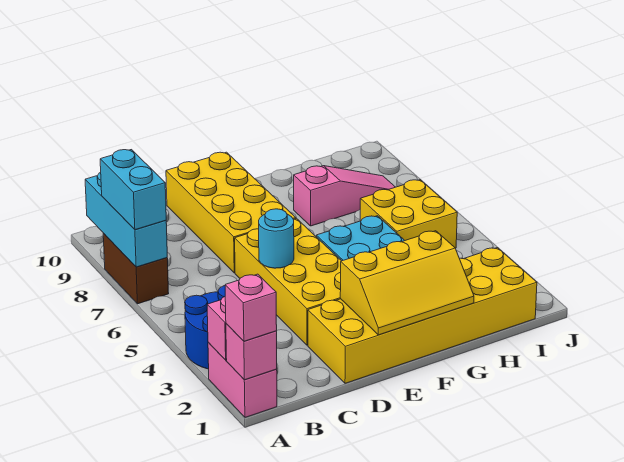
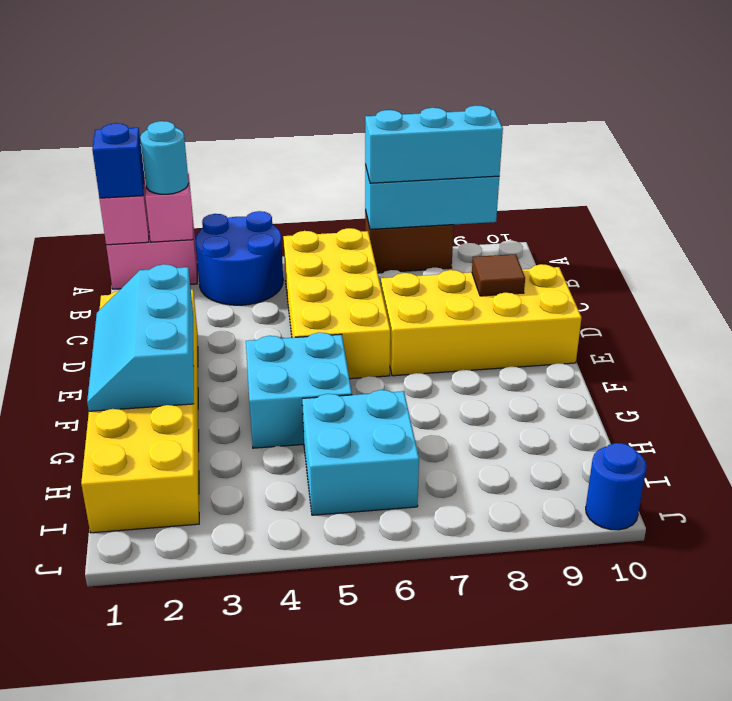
pink 1x1 brick [225,274,277,341] -> blue 1x1 brick [92,123,144,198]
cyan 1x2 brick [100,150,166,230] -> cyan 1x3 brick [365,106,503,183]
yellow 2x4 brick [235,218,341,345] -> yellow 2x4 brick turned to [283,228,390,379]
cyan 1x1 round brick [259,209,294,268] -> cyan 1x1 round brick moved to [140,121,189,194]
none -> brown 1x1 tile [472,254,525,296]
yellow 2x3 slope [340,231,474,335] -> cyan 2x3 slope [87,264,194,411]
pink 1x3 slope [294,166,395,226] -> none
yellow 2x2 brick [360,180,457,248] -> cyan 2x2 brick [302,390,419,515]
none -> blue 1x1 round brick [586,443,647,530]

